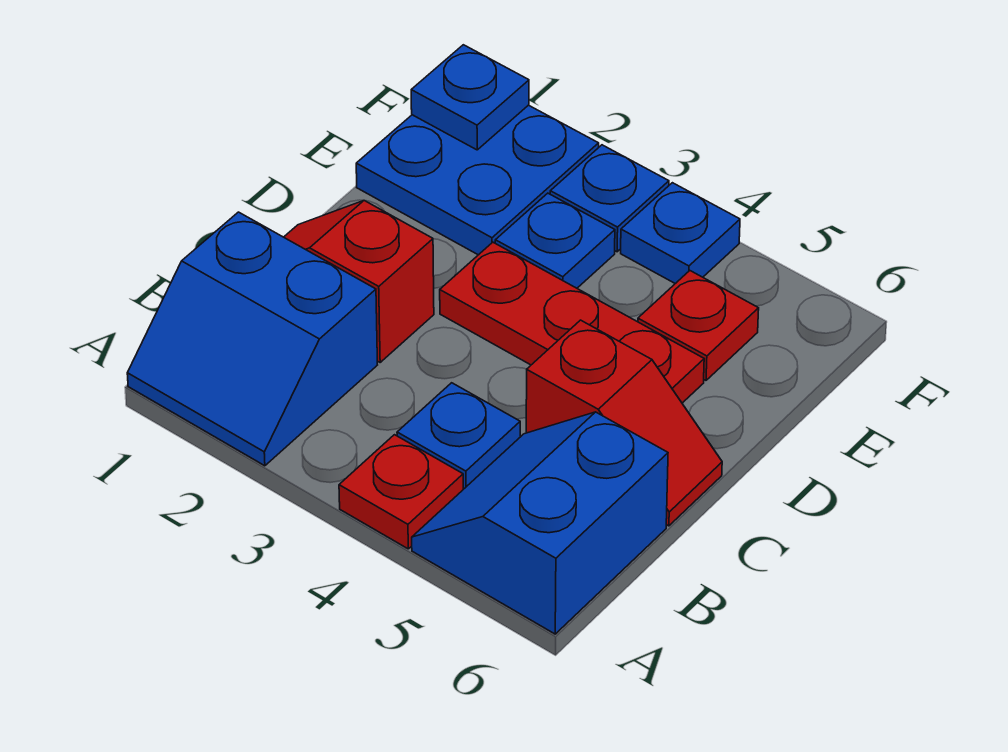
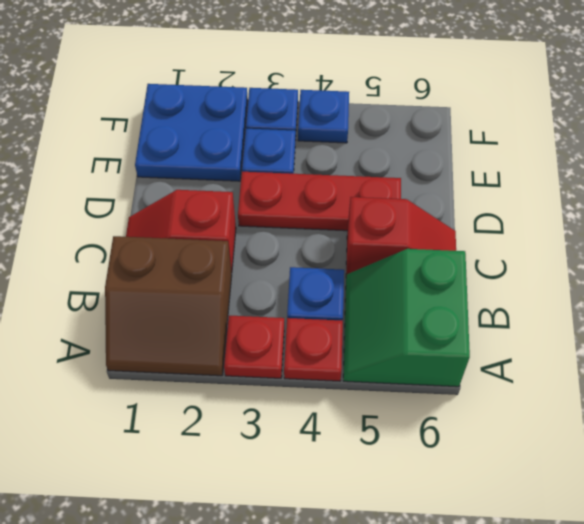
blue 2x2 slope [127,212,377,466] -> brown 2x2 slope [105,236,232,376]
blue 2x2 slope [412,412,668,634] -> green 2x2 slope [343,249,470,387]
red 1x1 plate [638,271,759,380] -> red 1x1 plate moved to [224,316,284,378]
blue 1x1 plate [411,45,529,150] -> none

